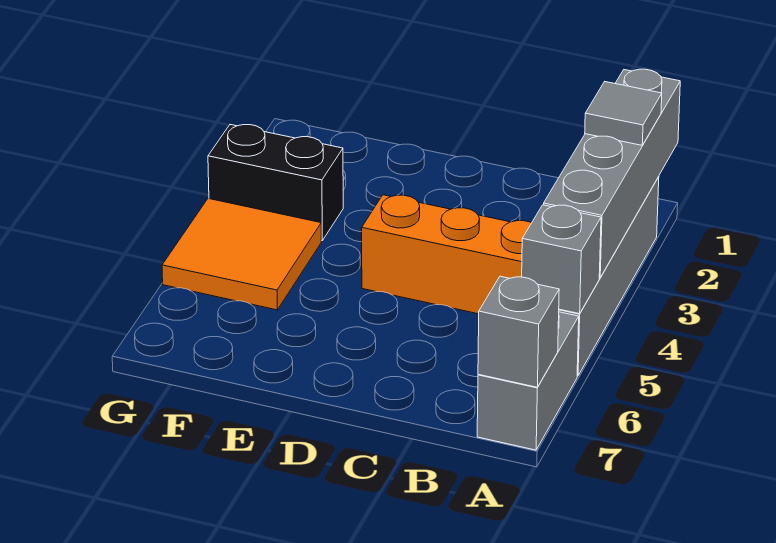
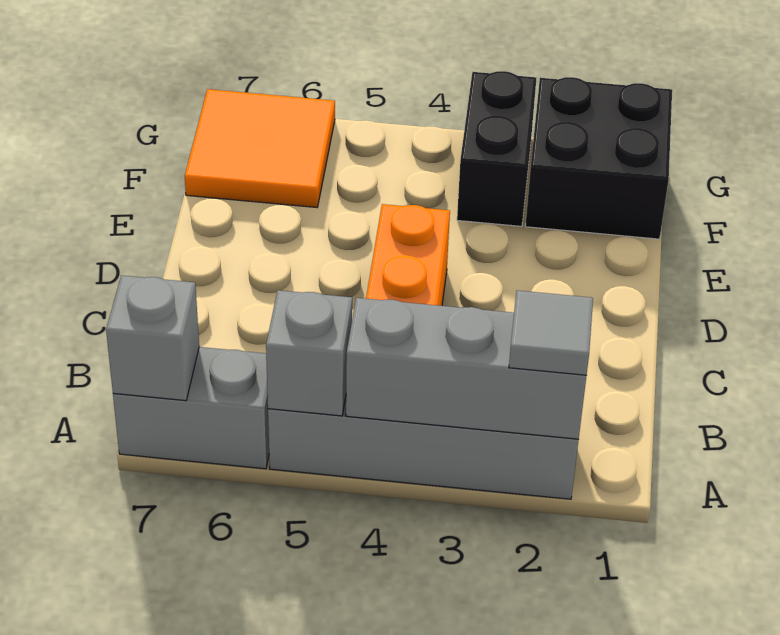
grey 1x4 brick [544,69,680,278] -> grey 1x3 brick [346,298,586,439]
none -> black 2x2 brick [525,77,672,239]
orange 2x2 tile [162,199,321,310] -> orange 2x2 tile moved to [185,89,335,208]

